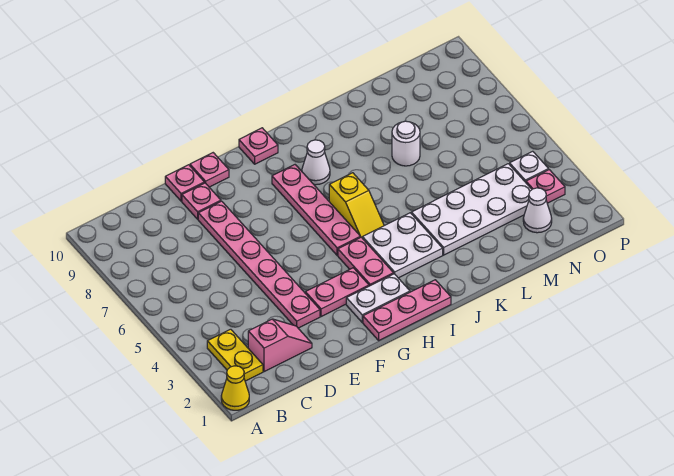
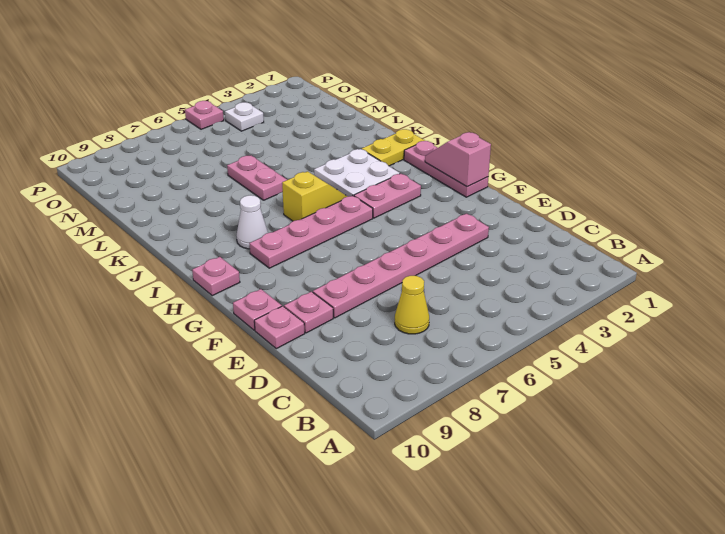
yellow 1x1 cone [221,366,249,410] -> yellow 1x1 cone moved to [395,276,429,334]
yellow 1x2 plate [207,329,263,381] -> yellow 1x2 plate moved to [362,129,425,166]
pink 1x2 slope [248,319,312,372] -> pink 1x2 slope moved to [425,132,491,187]
pink 1x2 plate [305,268,369,317] -> pink 1x2 plate moved to [227,156,287,200]
white 1x2 plate [346,274,410,322] -> none
white 2x4 plate [411,164,532,255] -> none
white 1x1 round brick [392,121,420,166] -> none
white 1x1 cone [523,188,552,233] -> none
pink 1x1 plate [526,170,565,203] -> pink 1x1 plate moved to [185,101,224,129]

